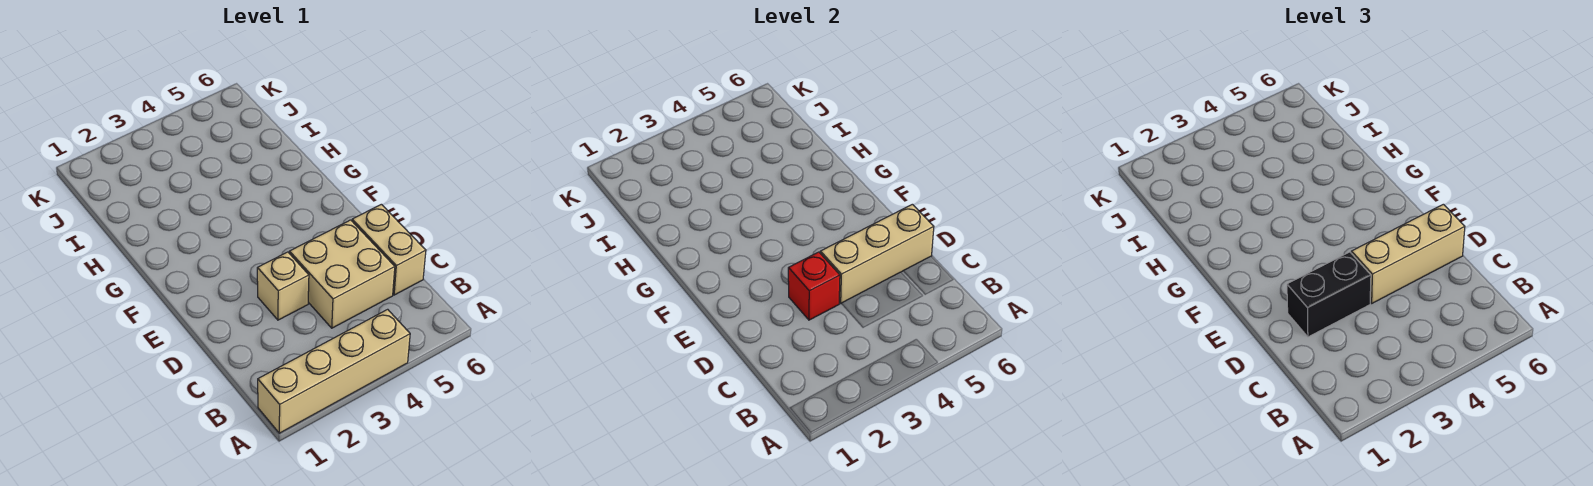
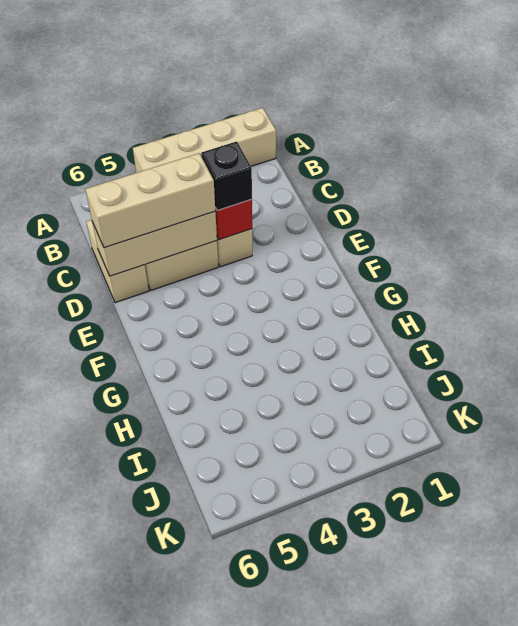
black 1x2 brick [1287,252,1371,337] -> black 1x1 brick [201,141,252,210]

